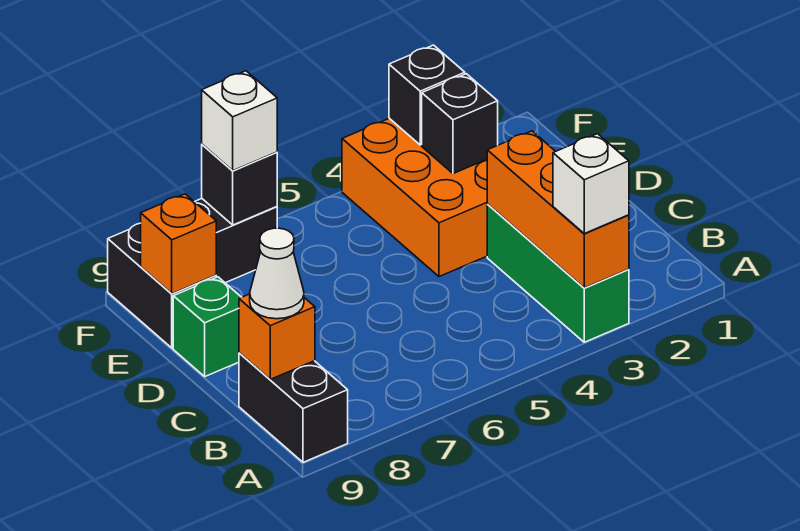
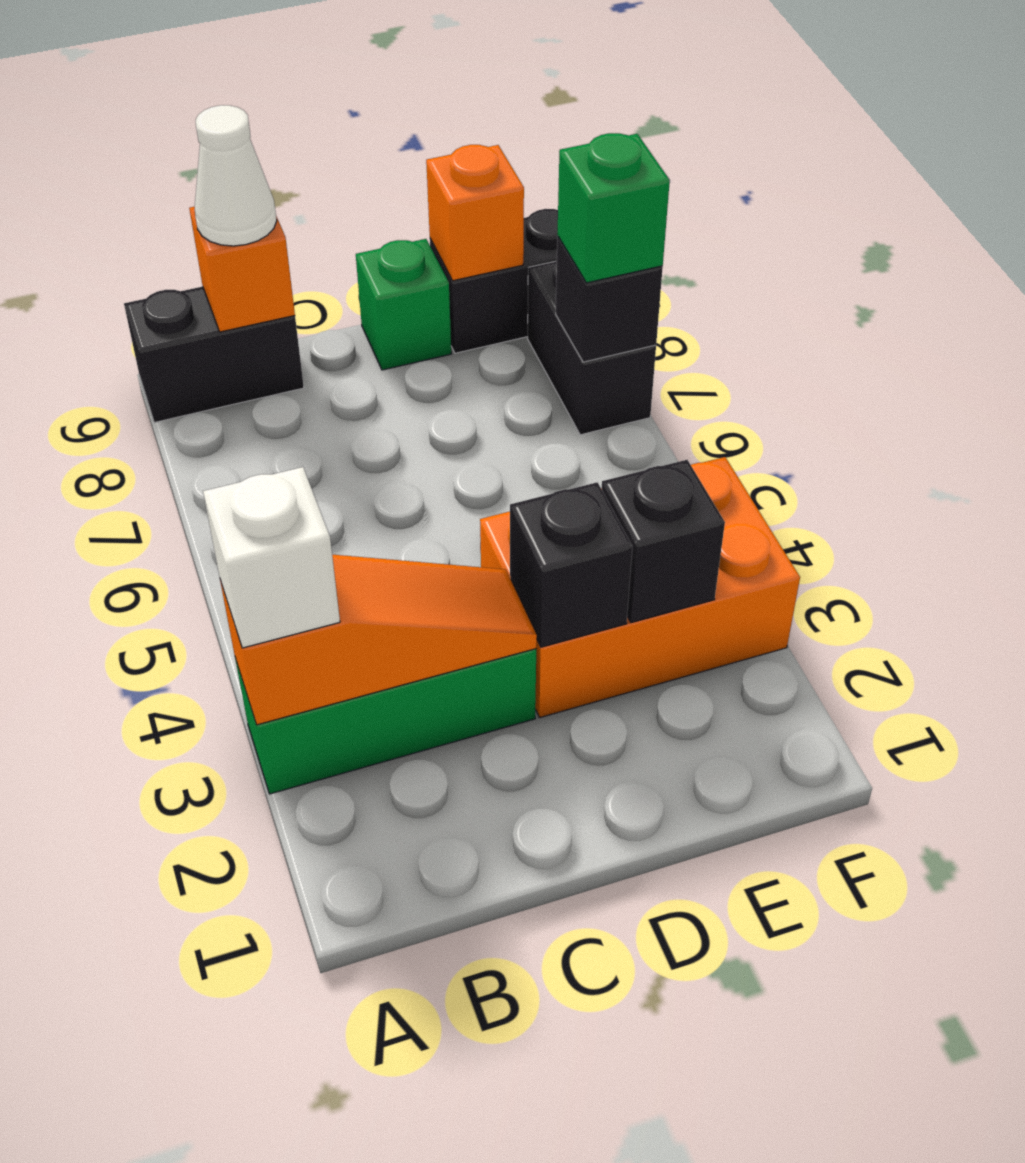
orange 1x3 brick [487,131,629,288] -> orange 1x3 slope [220,555,537,725]
black 1x1 brick [389,45,465,145] -> black 1x1 brick moved to [510,482,632,647]
white 1x1 brick [202,71,277,171] -> green 1x1 brick [557,133,670,283]

